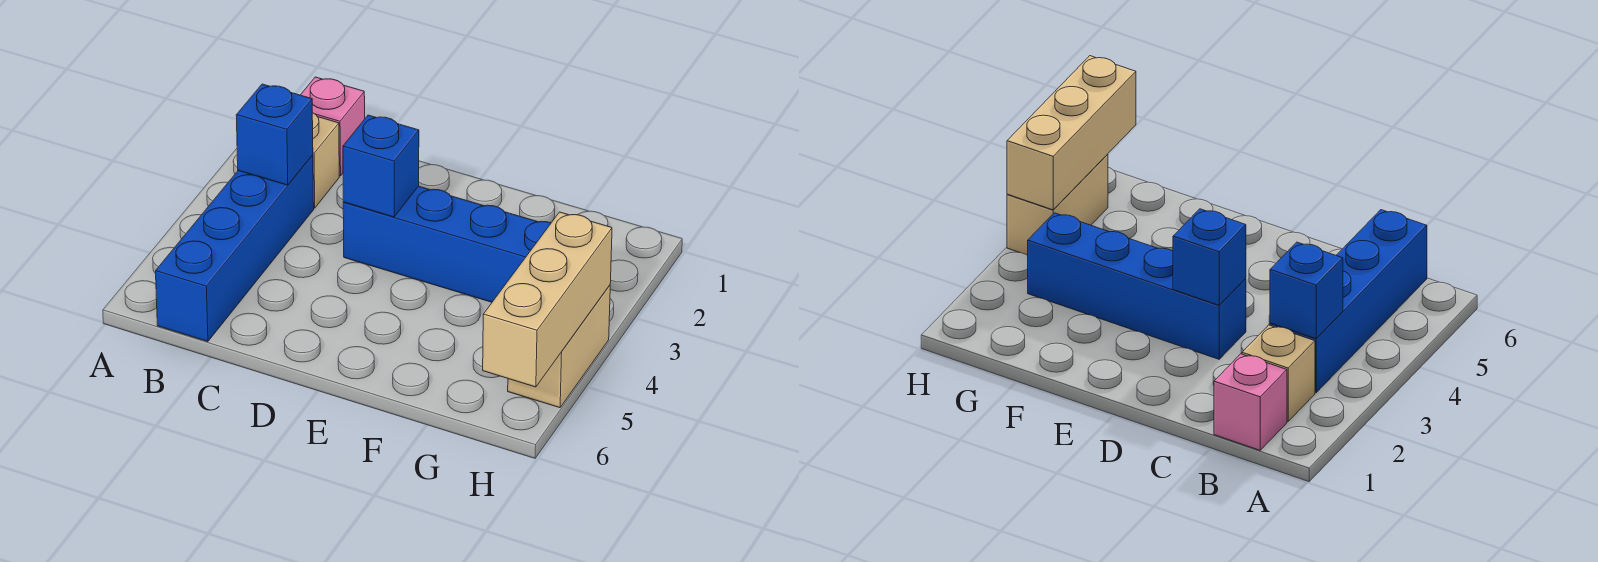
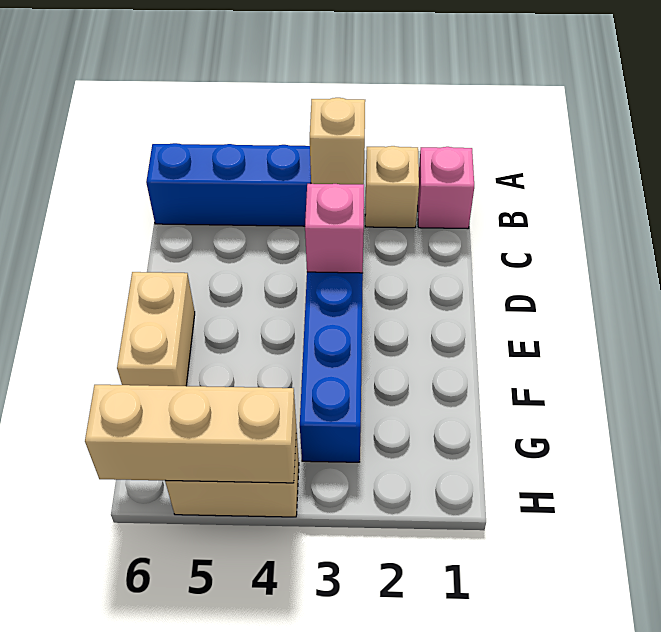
blue 1x1 brick [236,84,313,185] -> tan 1x1 brick [310,98,365,184]
blue 1x1 brick [343,115,419,217] -> pink 1x1 brick [305,184,364,273]
none -> tan 1x2 brick [117,272,195,386]

